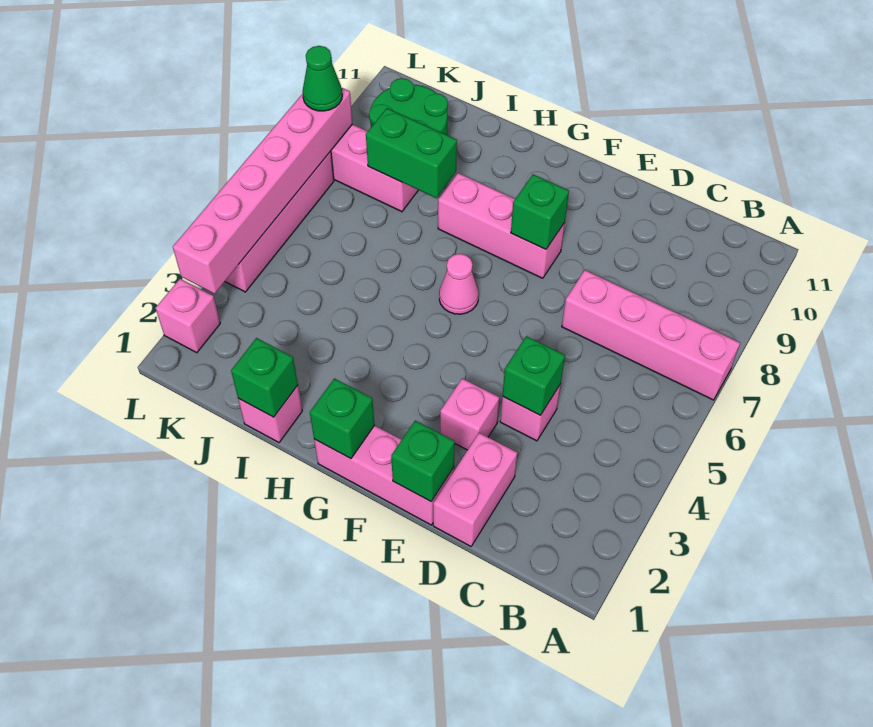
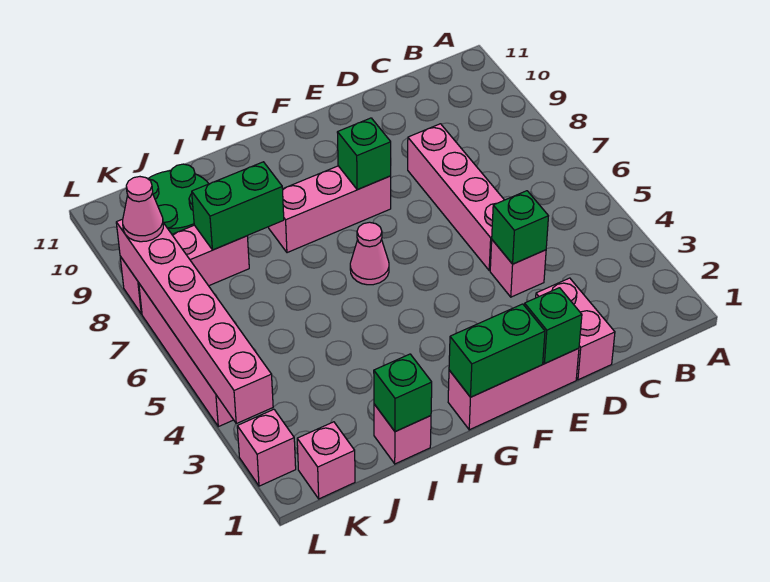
pink 1x4 brick [562,270,740,400] -> pink 1x4 brick turned to [408,124,504,270]
pink 1x1 brick [440,378,499,450] -> pink 1x1 brick moved to [297,422,355,499]
green 1x1 brick [310,378,375,459] -> green 1x2 brick [449,304,545,397]
green 1x1 cone [302,46,342,111] -> pink 1x1 cone [123,177,163,242]

